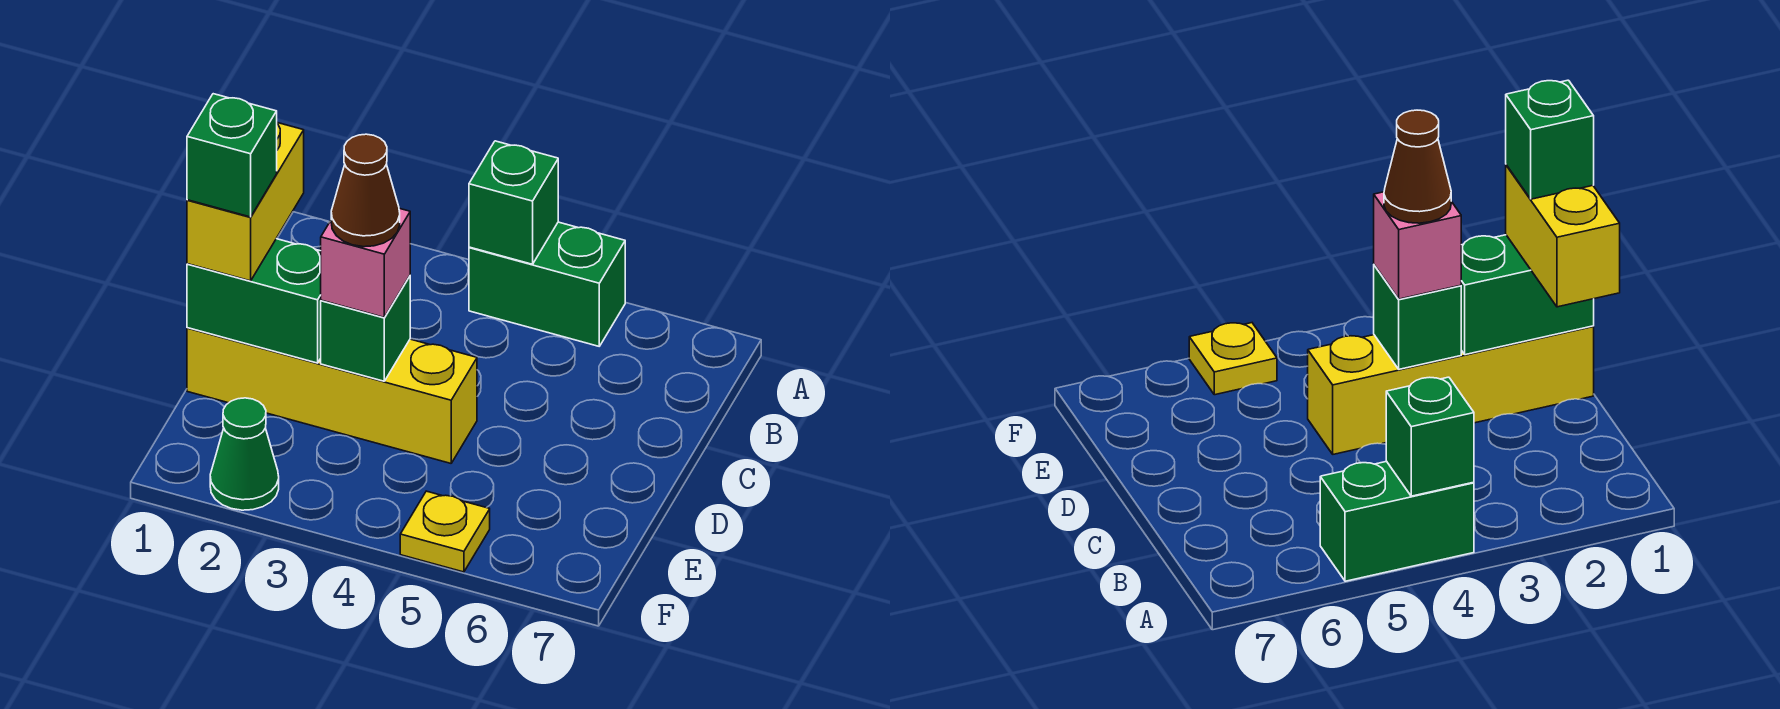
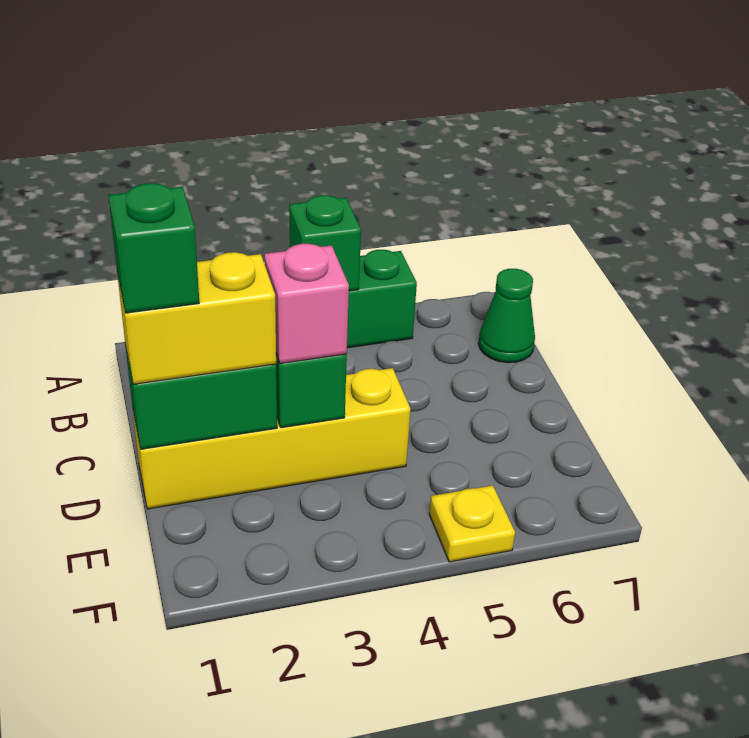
yellow 1x2 brick [187,123,304,281] -> yellow 1x2 brick turned to [117,252,276,384]
brown 1x1 cone [331,134,400,247] -> none
green 1x1 cone [210,398,279,510] -> green 1x1 cone moved to [479,269,535,363]

